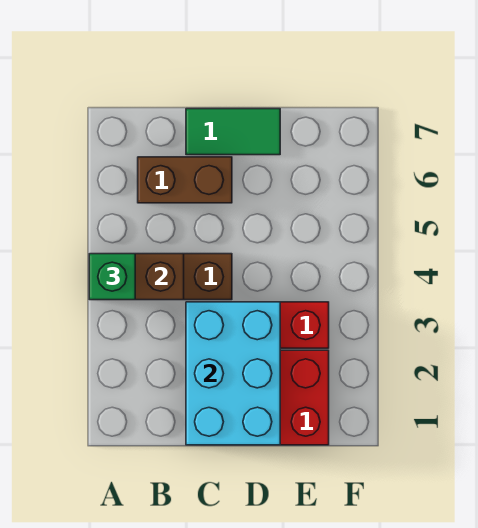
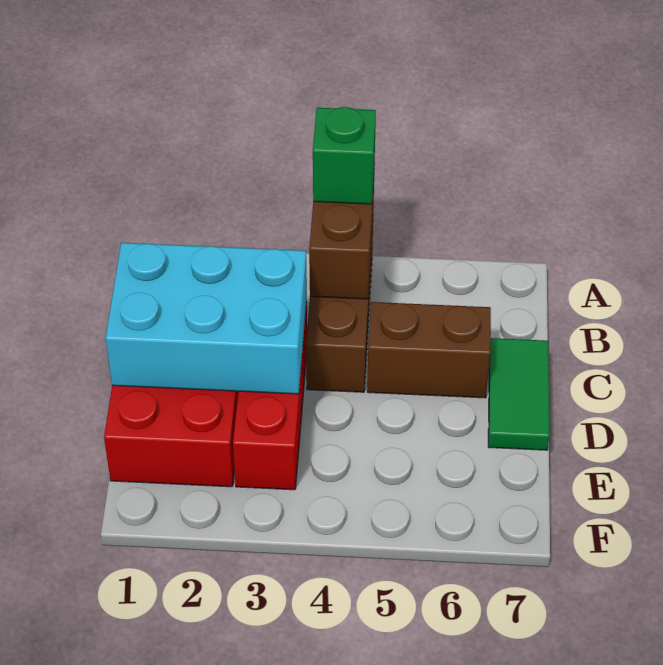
brown 1x2 brick [138,157,232,203] -> brown 1x2 brick turned to [367,302,491,398]

